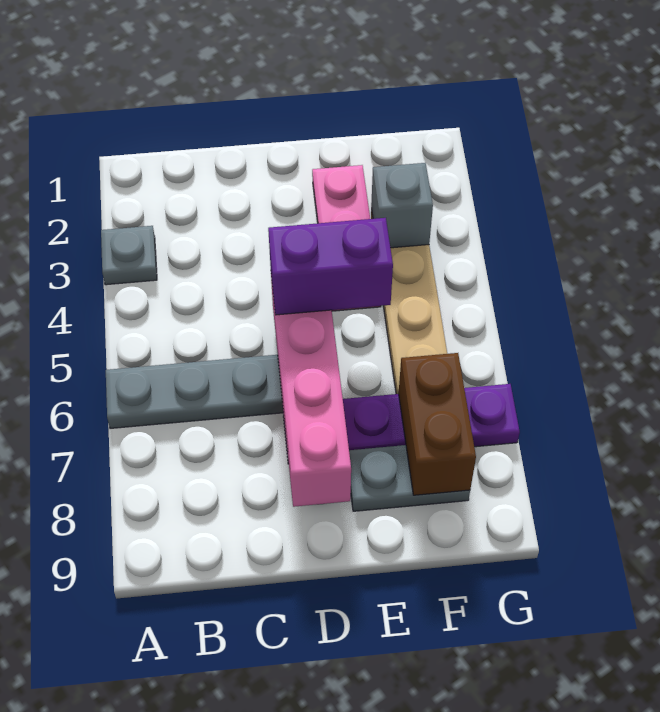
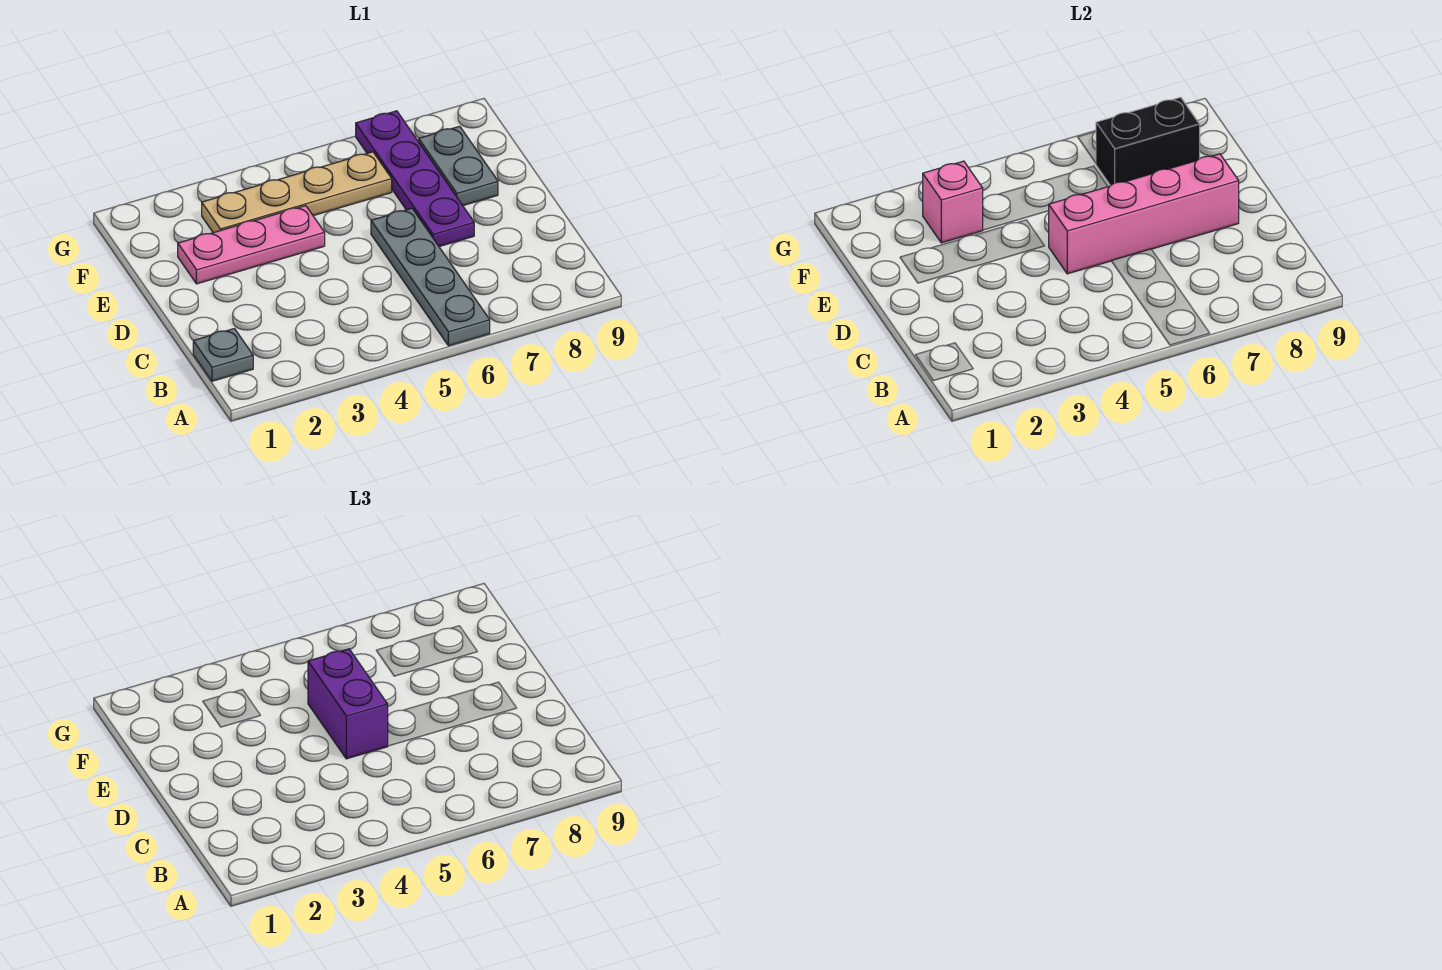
grey 1x1 plate [101,226,157,285] -> grey 1x1 plate moved to [193,329,253,381]
grey 1x1 brick [371,163,433,248] -> pink 1x1 brick [923,161,983,243]
brown 1x2 brick [399,353,476,495] -> black 1x2 brick [1096,97,1200,186]

